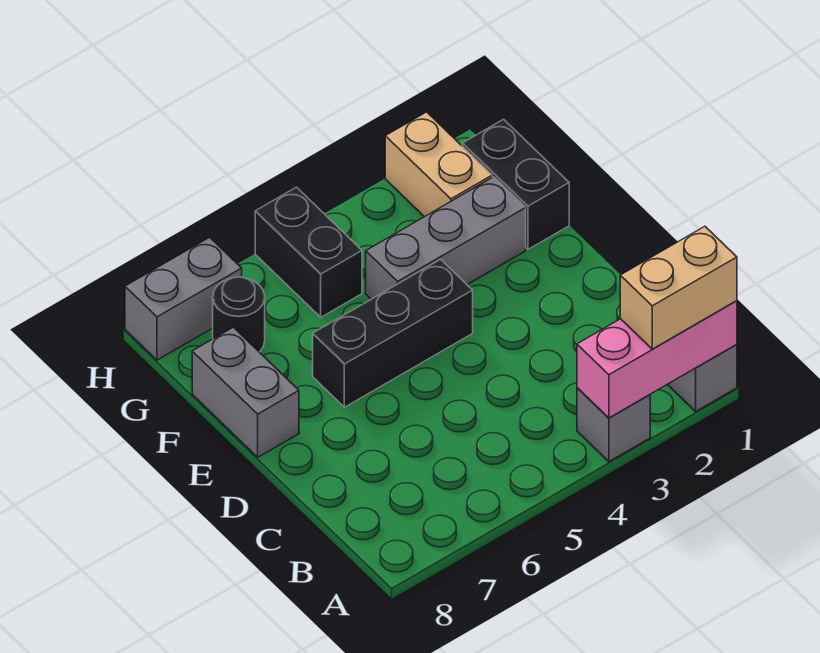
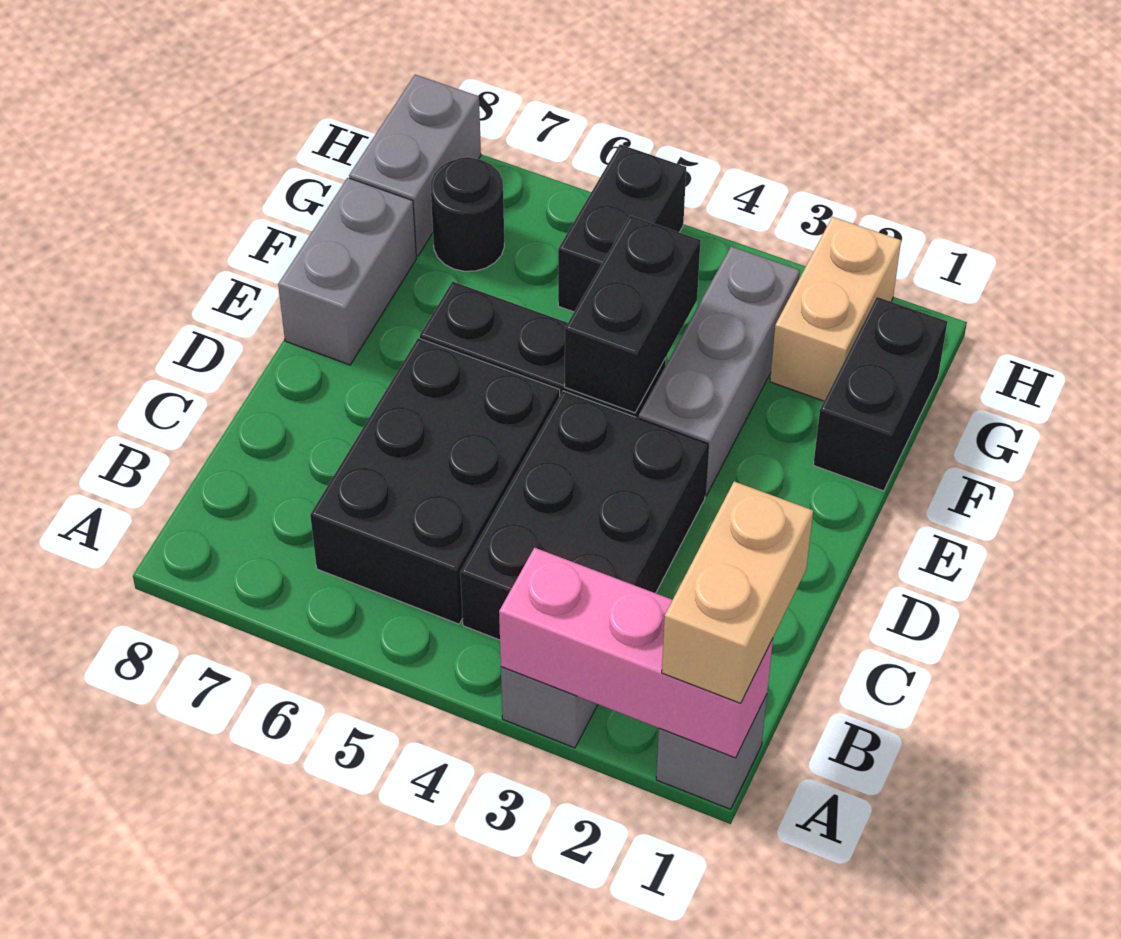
tan 1x2 brick [620,227,737,349] -> tan 1x2 brick turned to [662,481,813,703]
none -> black 2x3 brick [460,391,708,640]
none -> black 2x3 brick [310,338,560,624]
none -> black 1x2 brick [565,216,701,413]
grey 1x3 brick [366,177,526,299] -> grey 1x3 brick turned to [639,246,800,496]
grey 1x2 brick [125,237,242,360] -> grey 1x2 brick turned to [349,75,481,256]

